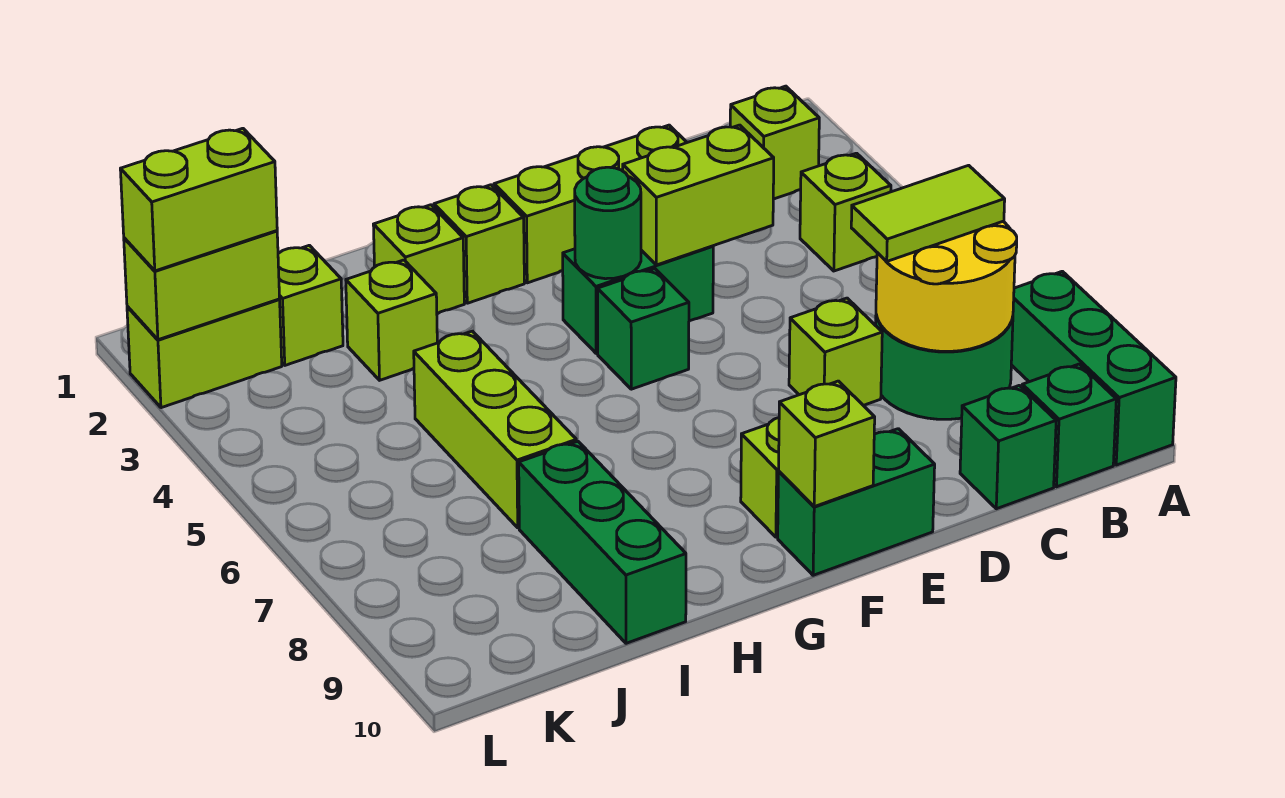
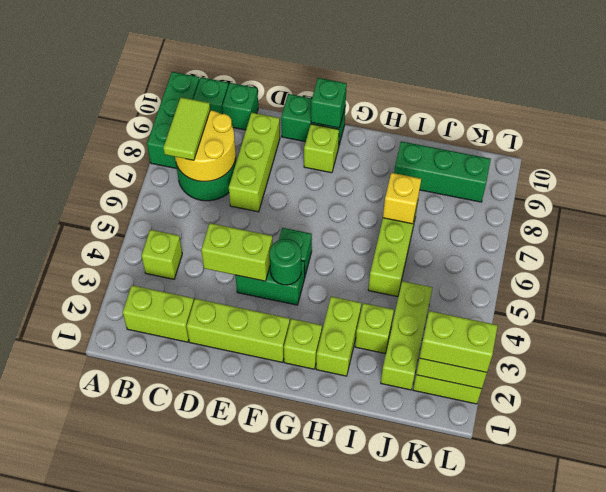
lime 1x1 brick [730,86,819,199] -> lime 1x2 brick [123,285,194,342]
lime 1x2 tile [851,165,1005,261] -> lime 1x2 tile turned to [163,97,210,160]
lime 1x1 brick [789,298,882,405] -> lime 1x3 brick [229,113,280,212]
lime 1x1 brick [779,381,875,507] -> green 1x1 brick [311,78,347,128]
lime 1x1 brick [373,205,464,314] -> lime 1x2 brick [316,297,361,376]
none -> yellow 1x1 brick [383,173,421,224]
green 1x3 brick [519,441,686,643] -> green 1x3 brick turned to [394,141,491,202]
lime 1x1 brick [278,245,343,365] -> lime 1x3 brick [381,281,432,390]

